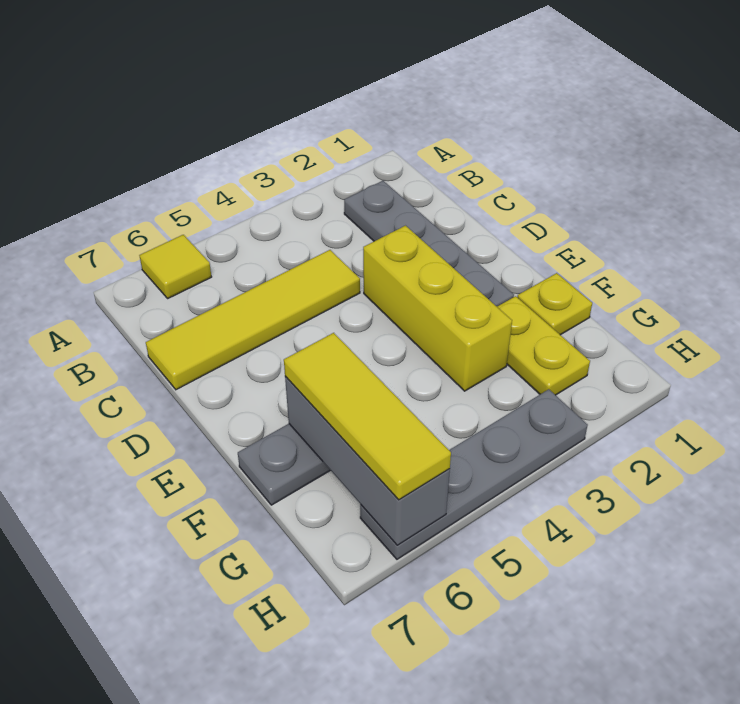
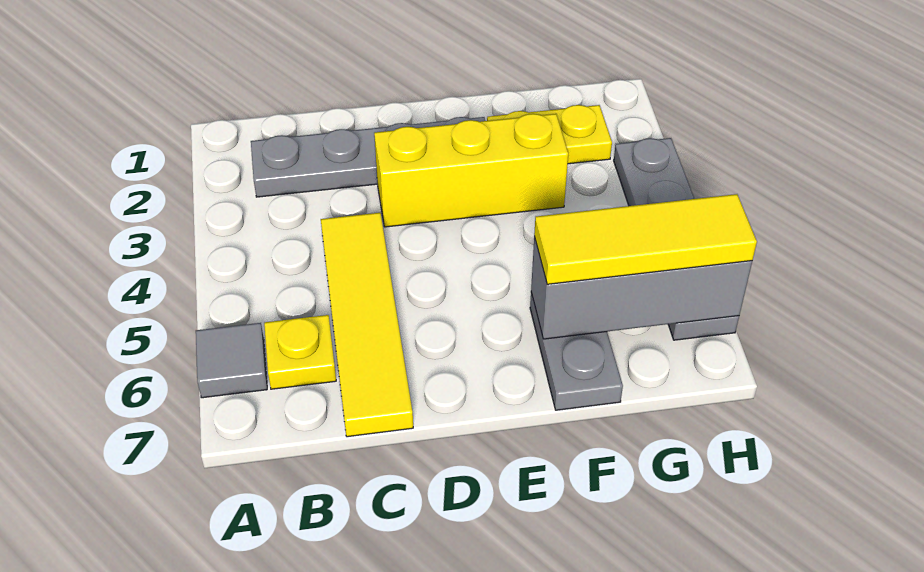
yellow 1x1 tile [139,235,211,298] -> grey 1x1 tile [196,323,267,398]
yellow 1x1 plate [517,273,592,335] -> yellow 1x1 plate moved to [264,315,336,389]

